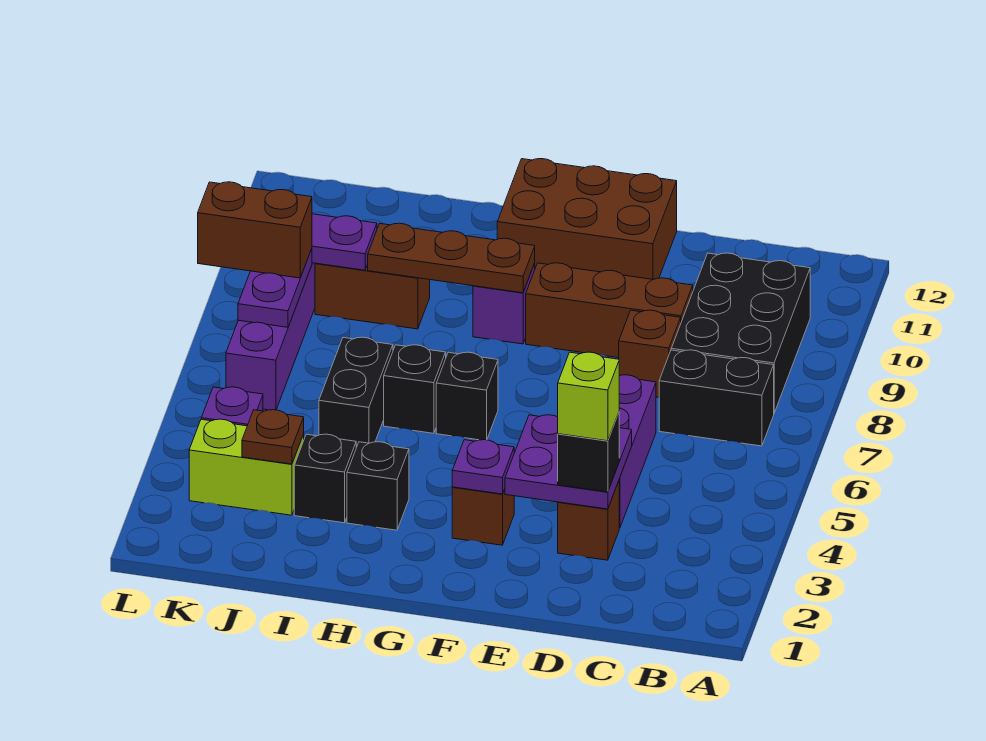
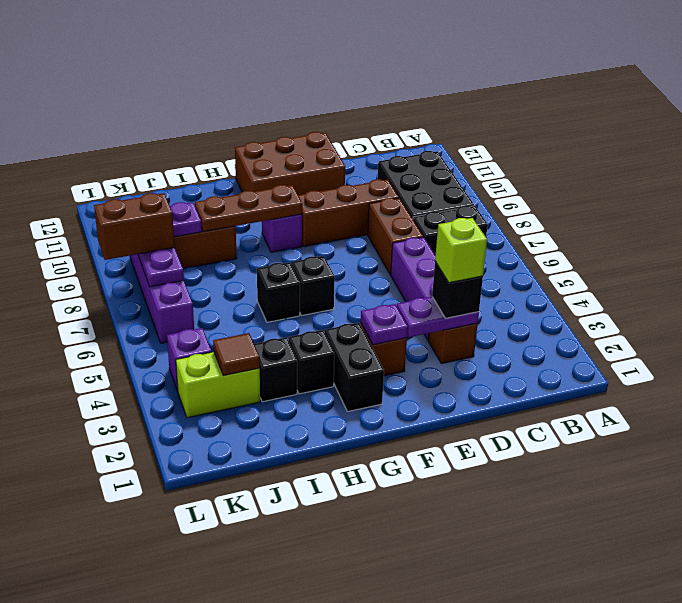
purple 2x2 plate [505,415,632,509] -> purple 1x2 plate [397,297,479,337]
brown 1x1 brick [619,310,681,397] -> brown 1x2 brick [368,198,423,275]
black 1x2 brick [319,337,393,447] -> black 1x2 brick moved to [325,323,384,412]
brown 1x1 plate [242,410,304,464] -> brown 1x1 tile [213,333,260,375]

